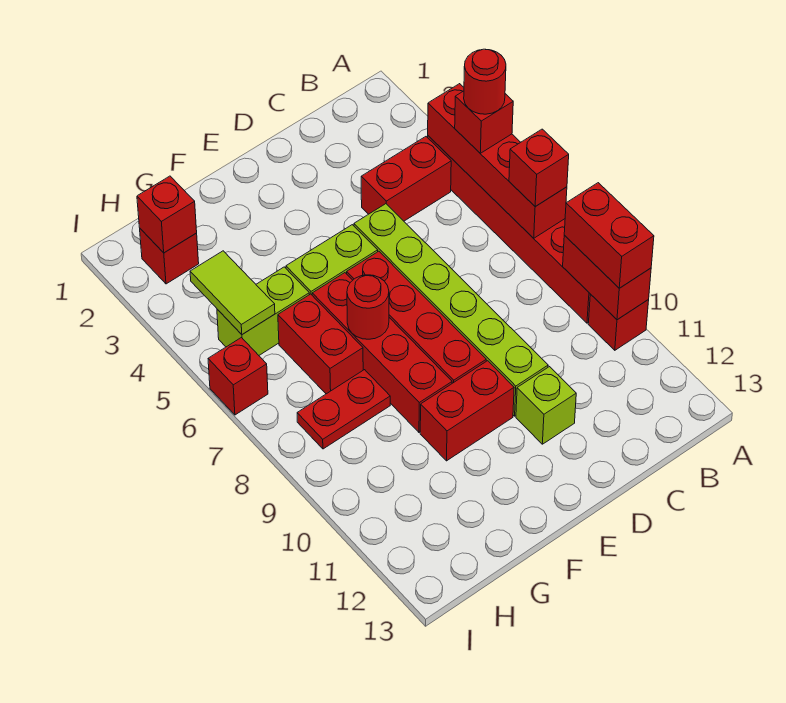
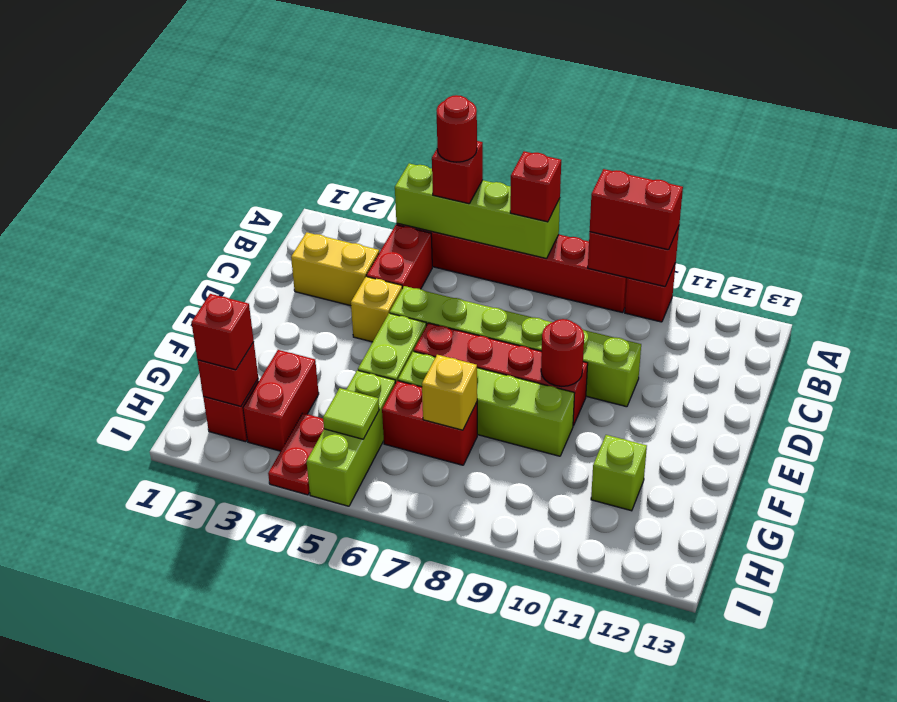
red 1x4 brick [428,84,567,238] -> lime 1x4 brick [395,163,560,259]
none -> yellow 1x2 brick [291,232,379,306]
none -> yellow 1x1 brick [351,277,402,342]
lime 1x1 brick [516,367,576,444] -> lime 1x1 brick moved to [591,435,647,511]
red 1x2 brick [420,361,514,461] -> red 1x2 brick moved to [243,350,319,451]
red 1x4 brick [312,273,452,432] -> lime 1x4 brick [398,351,575,456]
red 1x1 round brick [347,275,389,339] -> red 1x1 round brick moved to [541,319,584,386]
lime 1x2 brick [217,267,309,355] -> lime 1x3 brick [307,370,396,506]
none -> yellow 1x1 brick [422,355,477,430]
red 1x2 plate [297,370,390,449] -> red 1x2 plate moved to [268,413,324,495]
lime 1x2 tile [190,251,275,334] -> lime 1x1 tile [323,388,379,439]
red 1x1 brick [208,338,268,415] -> red 1x1 brick moved to [191,294,254,370]

